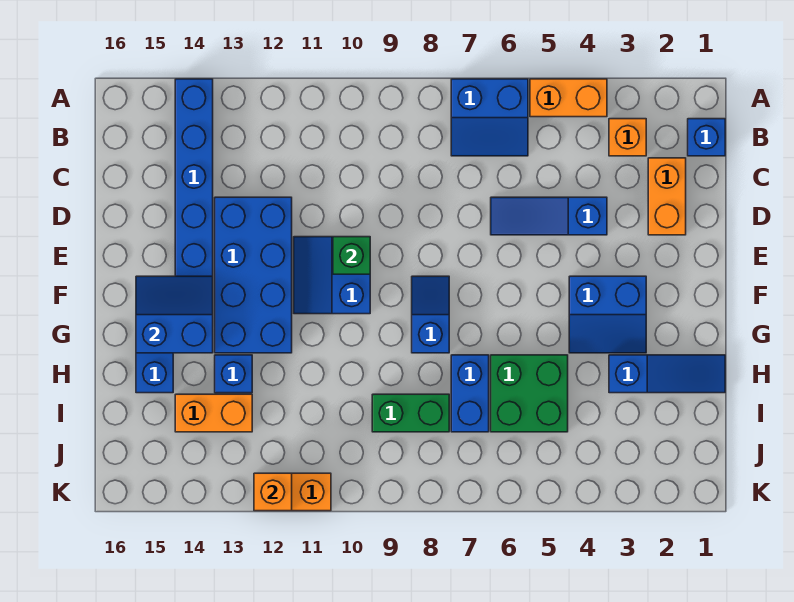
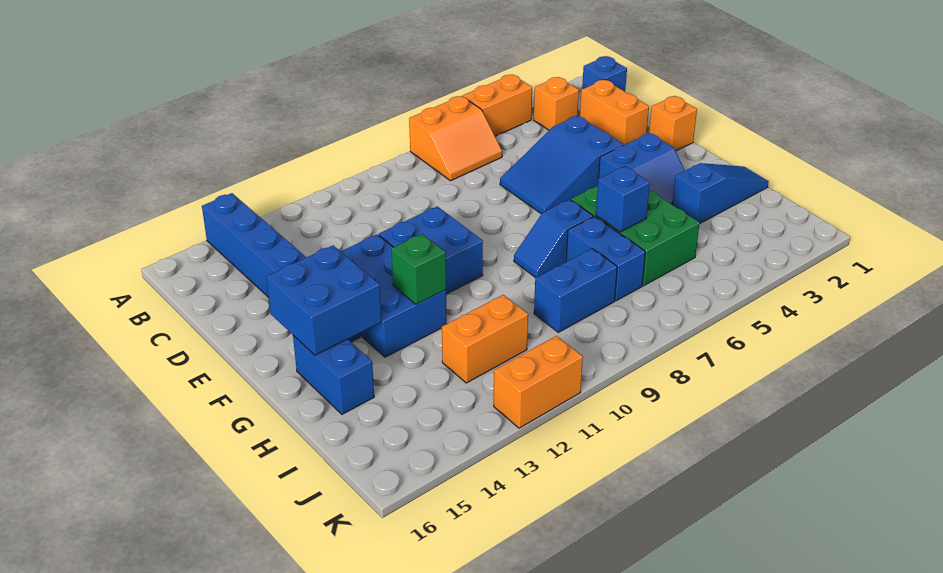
blue 2x2 slope [451,79,528,156] -> orange 2x2 slope [409,96,502,181]
blue 1x3 slope [491,197,607,235] -> blue 2x3 slope [500,116,623,214]
blue 2x4 brick [215,197,292,353] -> blue 2x3 brick [341,235,447,357]
blue 2x2 slope [294,237,370,314] -> blue 2x2 brick [379,206,483,294]
green 1x1 brick [333,237,370,274] -> green 1x1 brick moved to [391,234,446,304]
blue 1x2 slope [412,276,449,353] -> blue 1x2 slope turned to [514,199,593,278]
blue 2x2 slope [136,276,213,353] -> blue 2x2 brick [266,246,382,355]
green 2x2 brick [491,355,568,432] -> green 2x3 brick [571,186,700,286]
blue 1x1 brick [215,355,252,393] -> blue 1x1 brick moved to [596,166,650,232]
green 1x2 brick [372,394,449,432] -> blue 1x2 brick [534,249,617,332]
orange 1x2 brick [175,394,252,432] -> orange 1x2 brick moved to [442,295,528,383]
orange 1x1 brick [254,473,292,511] -> orange 1x1 brick moved to [649,96,697,151]

